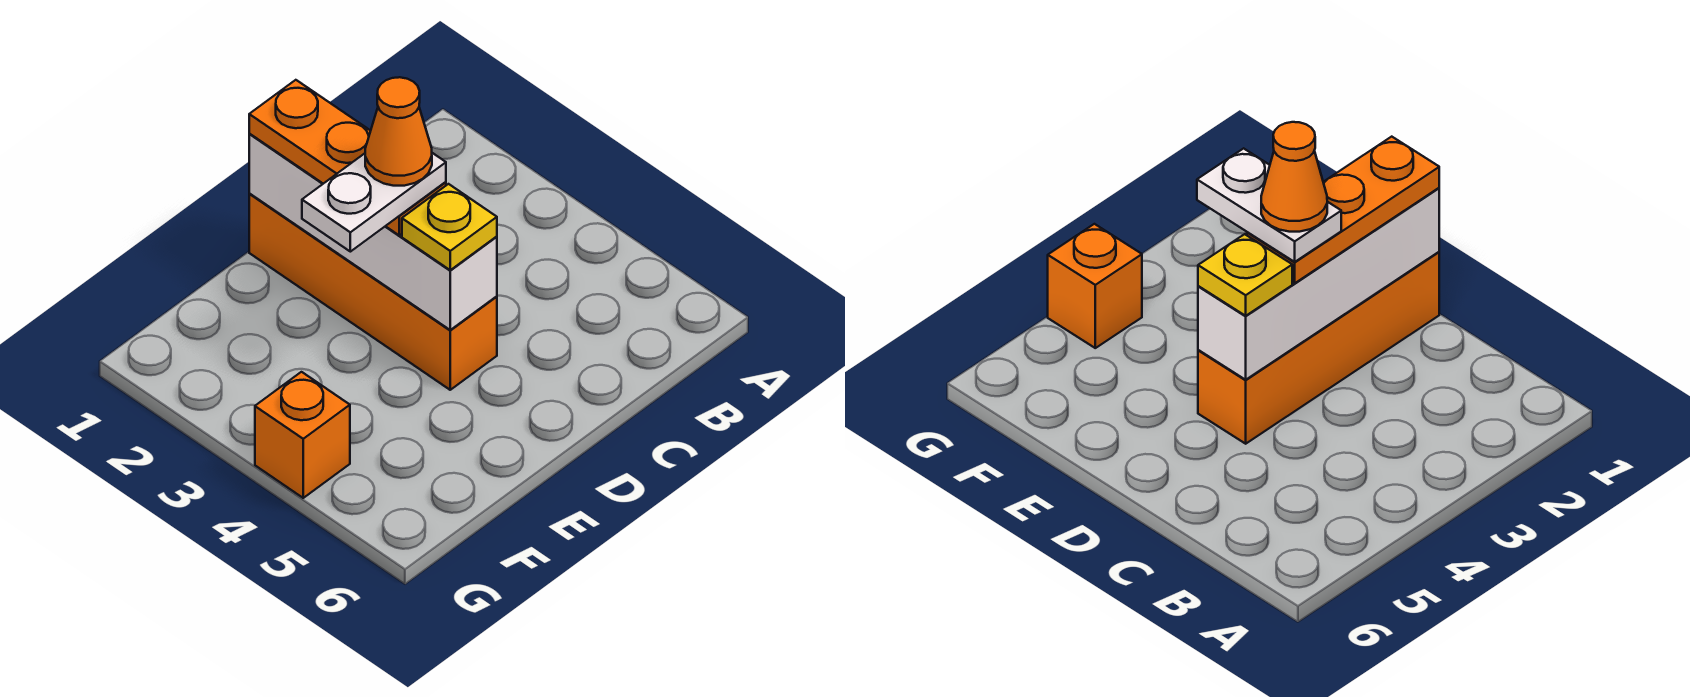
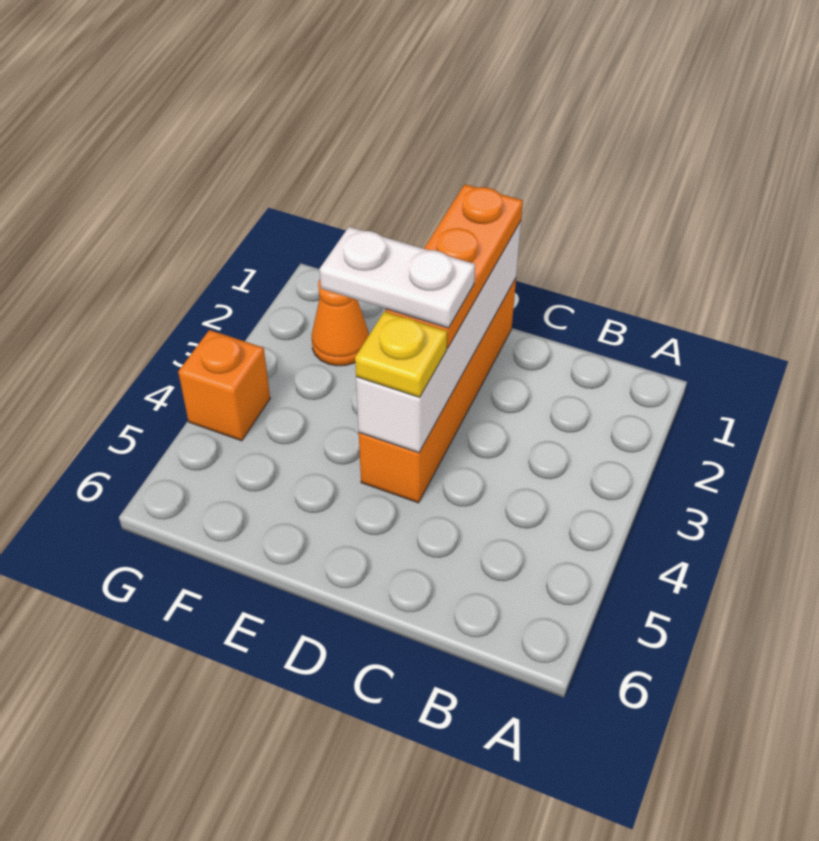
orange 1x1 cone [365,77,432,186] -> orange 1x1 cone moved to [312,280,369,366]

